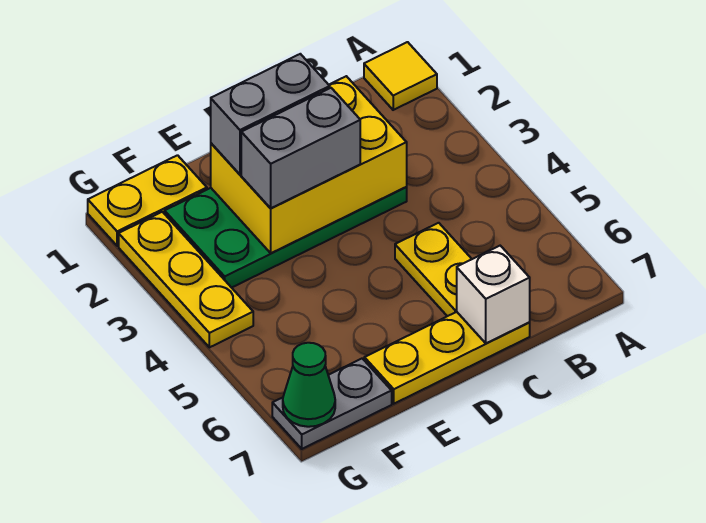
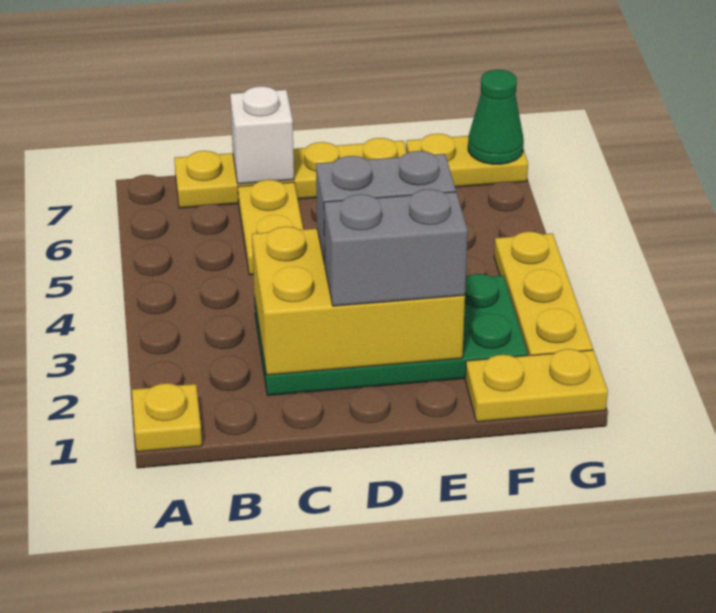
yellow 1x1 tile [364,42,437,110] -> yellow 1x1 plate [132,383,202,452]
yellow 1x3 plate [364,312,530,404] -> yellow 1x4 plate [174,138,407,208]
grey 1x2 plate [272,359,392,449] -> yellow 1x2 plate [406,134,528,187]

